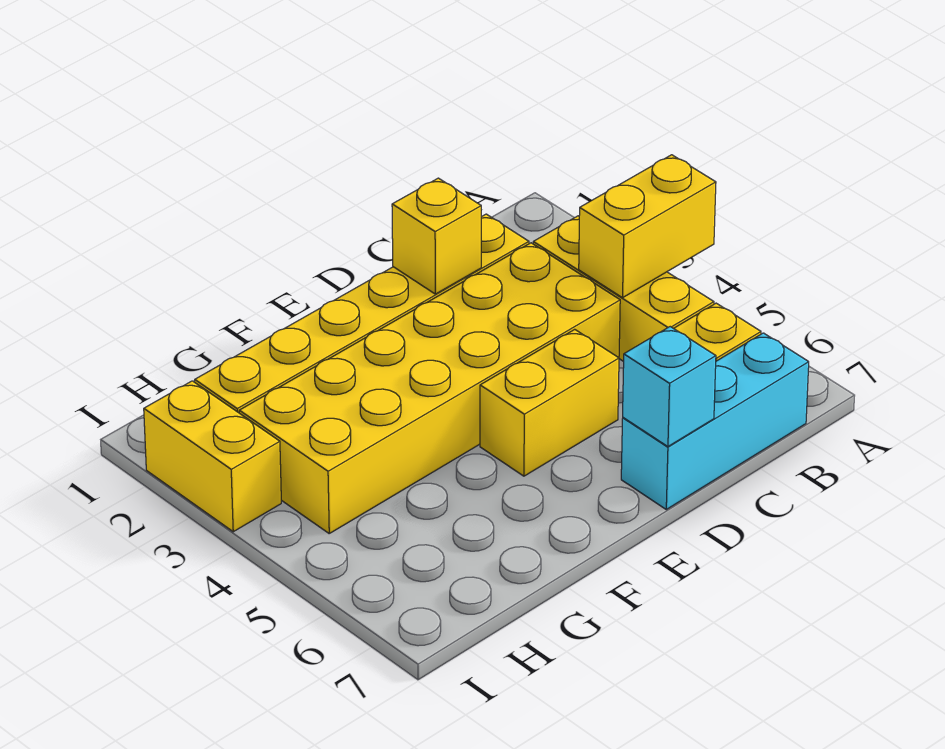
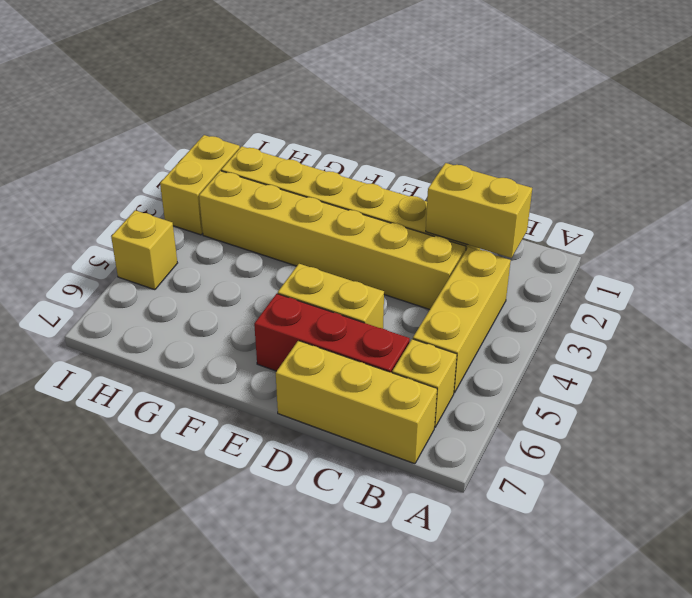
yellow 1x2 brick [579,155,716,298] -> yellow 1x2 brick moved to [426,163,532,258]
cyan 1x3 brick [621,333,809,509] -> yellow 1x3 brick [276,341,437,464]
yellow 2x6 brick [239,243,620,533] -> yellow 1x6 brick [199,171,466,309]
none -> red 1x3 brick [254,294,410,373]
yellow 1x1 brick [392,178,481,294] -> yellow 1x1 brick moved to [111,210,177,290]
cyan 1x1 brick [623,327,716,447] -> none

